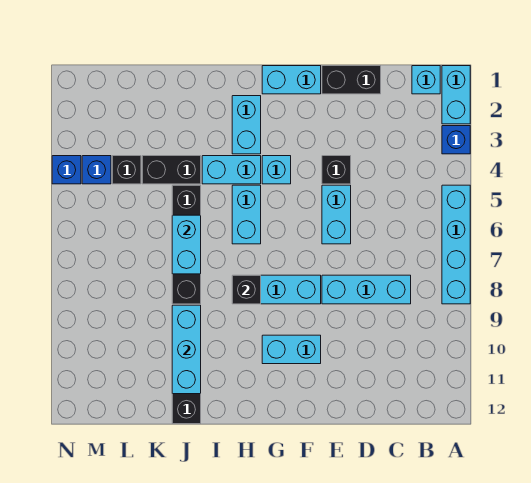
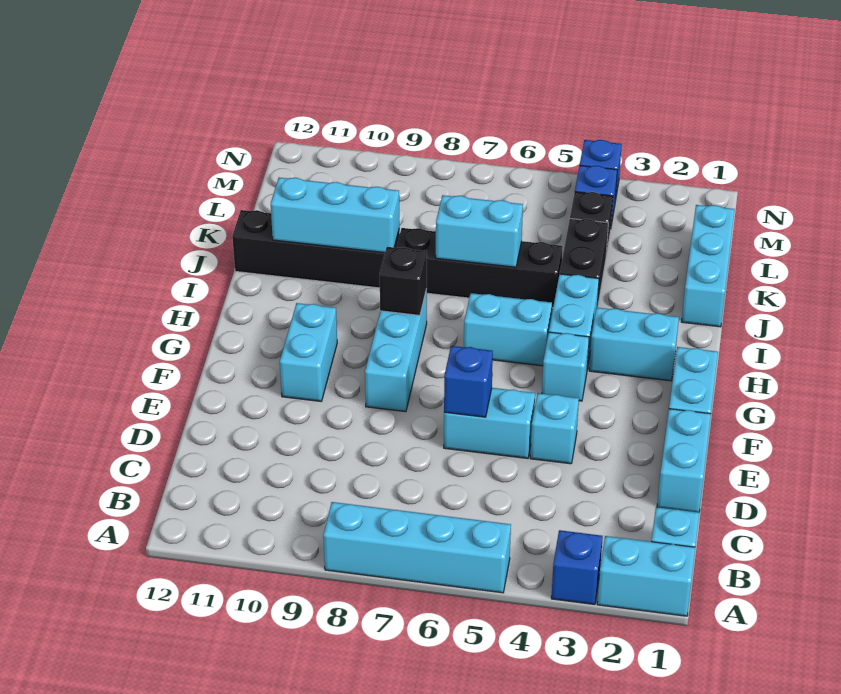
cyan 1x3 brick [322,275,411,304] -> cyan 1x3 brick moved to [682,205,735,327]
black 1x2 brick [322,66,381,94] -> cyan 1x2 brick [657,409,711,512]
black 1x1 brick [322,156,351,184] -> cyan 1x1 brick [530,393,579,464]
none -> blue 1x1 brick [444,346,493,417]

